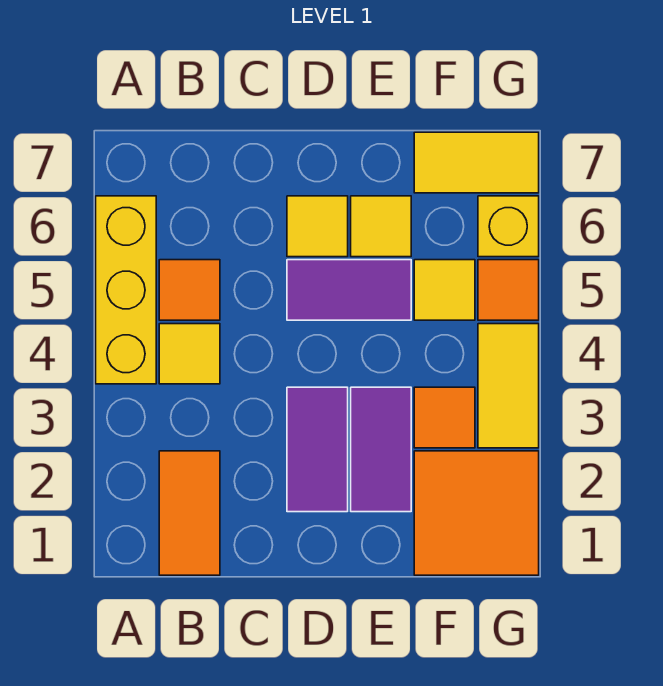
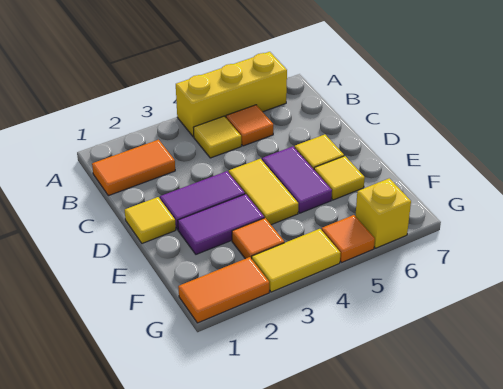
orange 2x2 tile [414,451,539,575] -> orange 1x2 tile [178,257,269,323]
yellow 1x1 tile [414,260,475,320] -> yellow 1x1 tile moved to [125,197,176,243]
yellow 1x2 tile [414,132,539,193] -> yellow 1x2 tile moved to [229,159,298,225]

